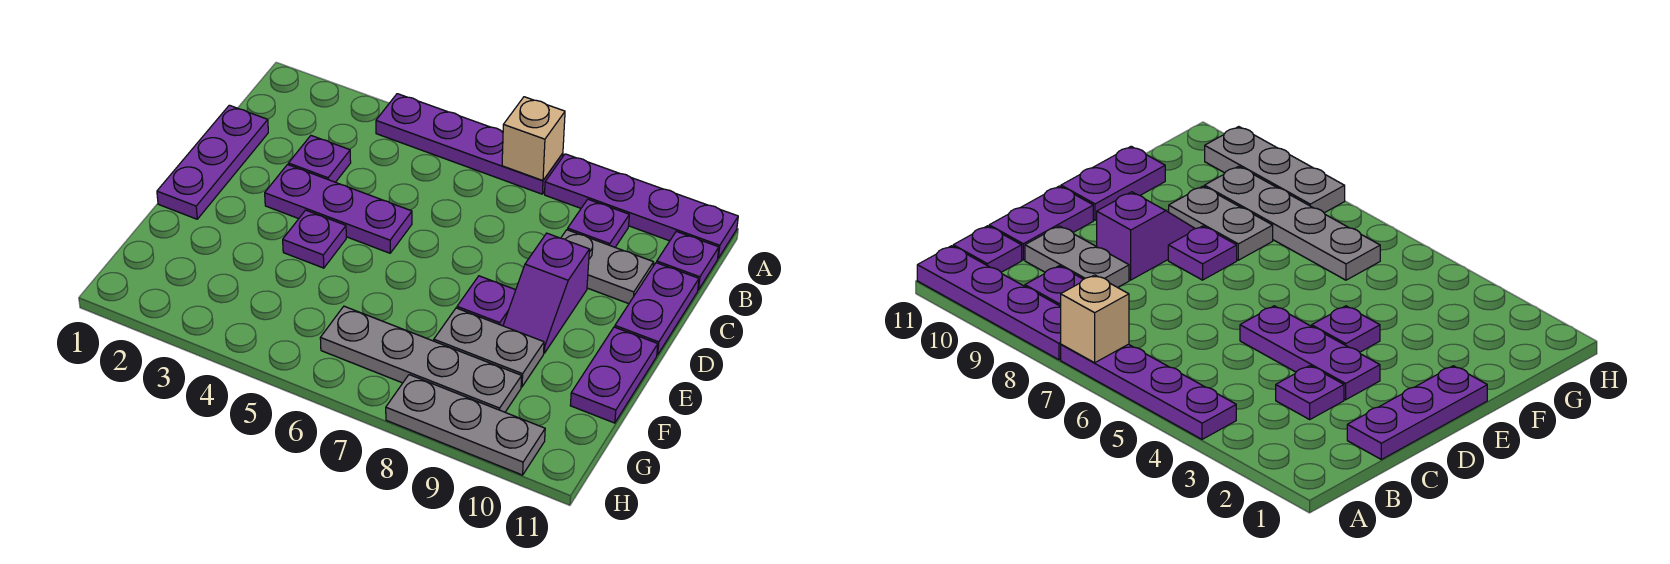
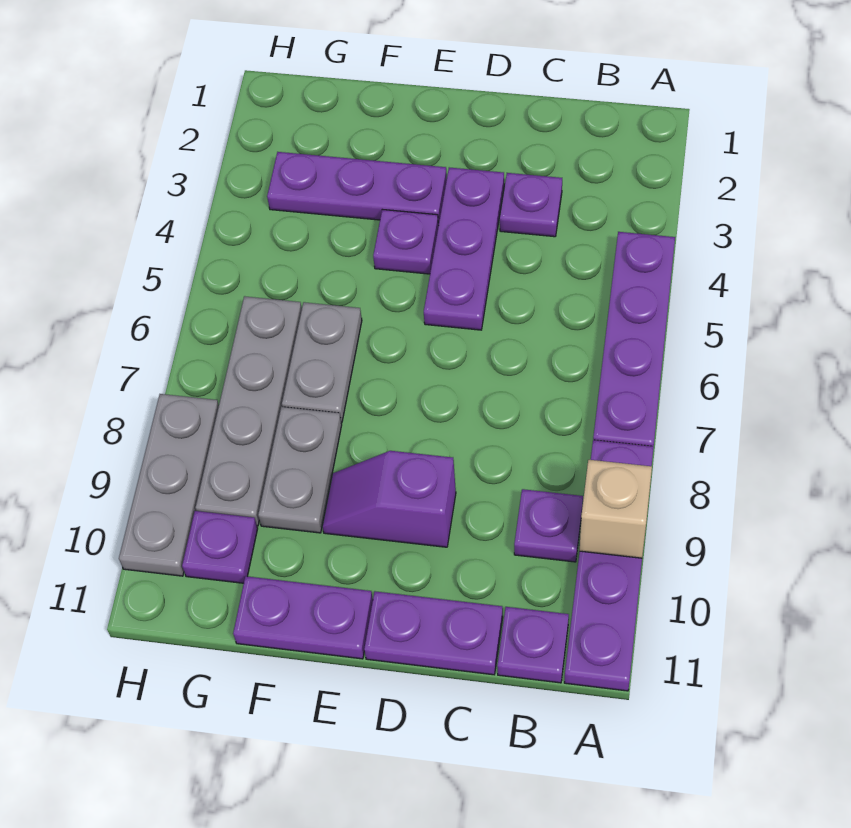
tan 1x1 brick [502,97,565,181] -> tan 1x1 brick moved to [580,460,652,558]
purple 1x3 plate [157,105,268,219] -> purple 1x3 plate moved to [267,152,447,225]
grey 1x2 plate [561,230,654,304] -> grey 1x2 plate moved to [282,302,362,422]
purple 1x1 plate [457,276,516,326] -> purple 1x1 plate moved to [182,511,258,583]

